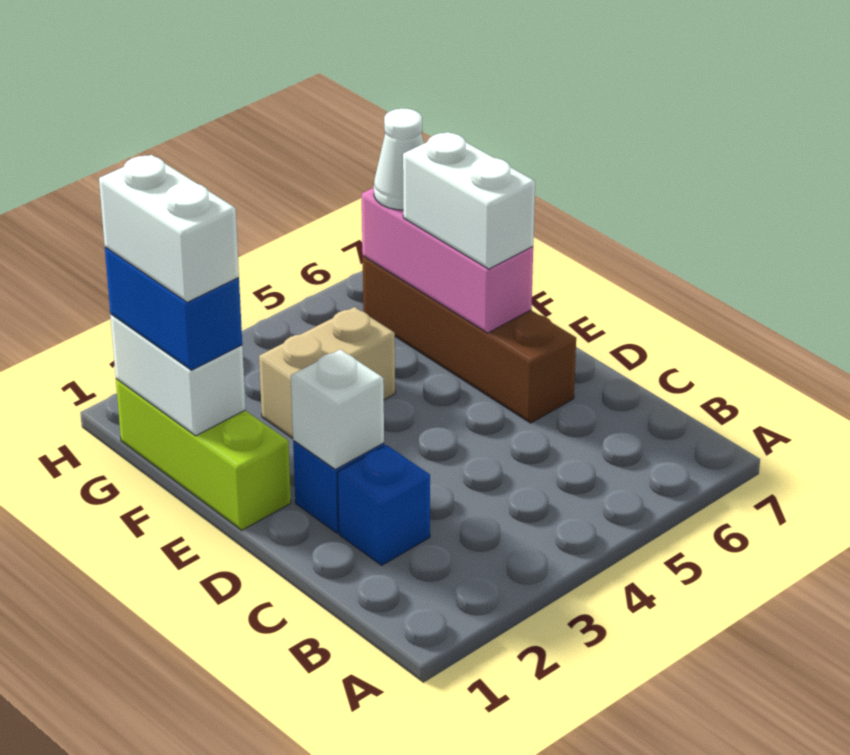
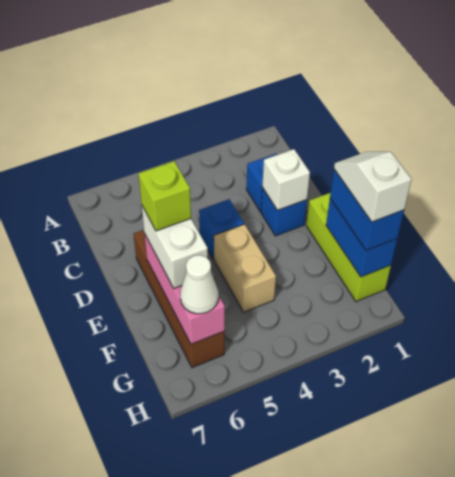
none -> blue 1x1 brick [199,199,244,259]
none -> lime 1x1 brick [139,161,191,231]
white 1x2 brick [110,315,246,436] -> blue 1x2 brick [326,199,397,277]
white 1x2 brick [99,155,239,302] -> white 1x2 slope [334,152,412,222]
tan 1x2 brick [259,307,395,439] -> tan 1x2 brick turned to [214,224,276,312]

